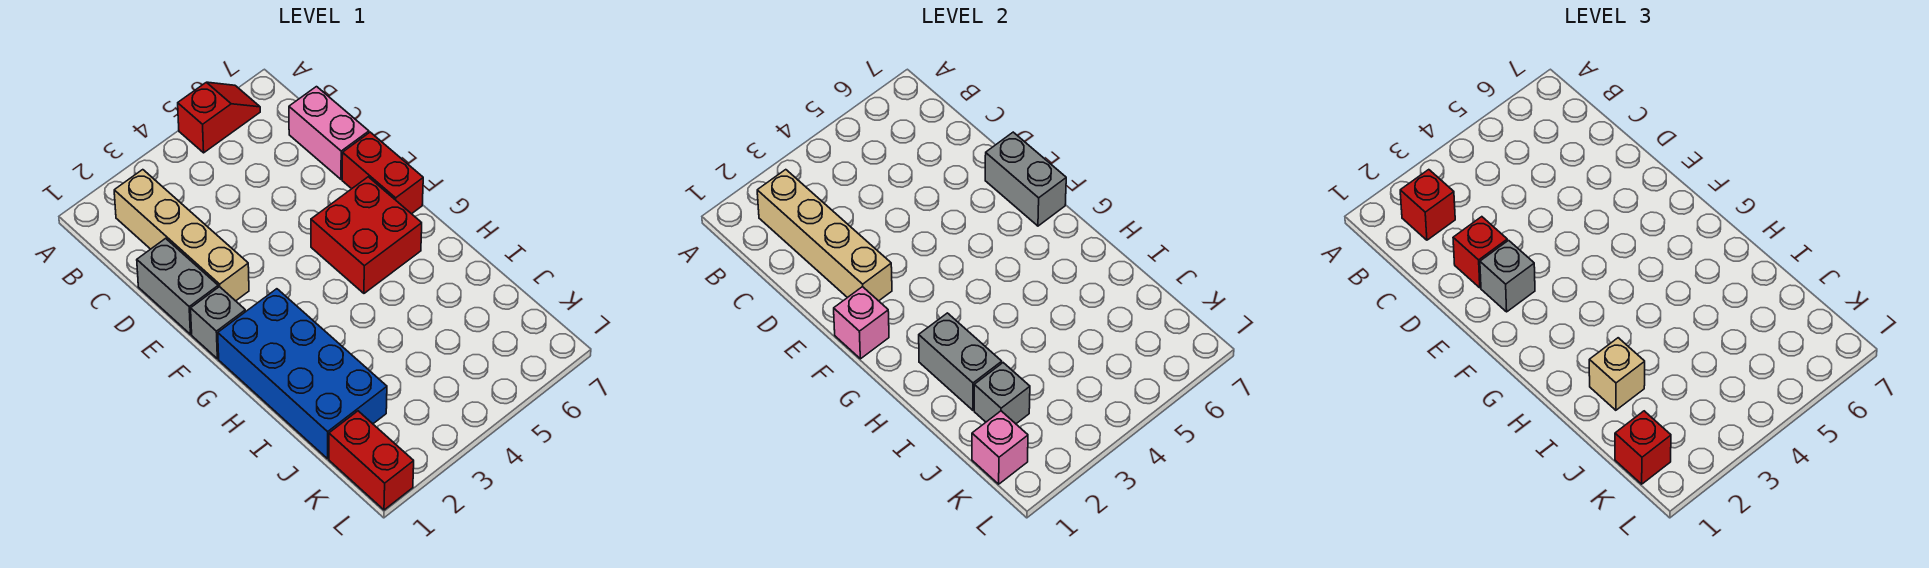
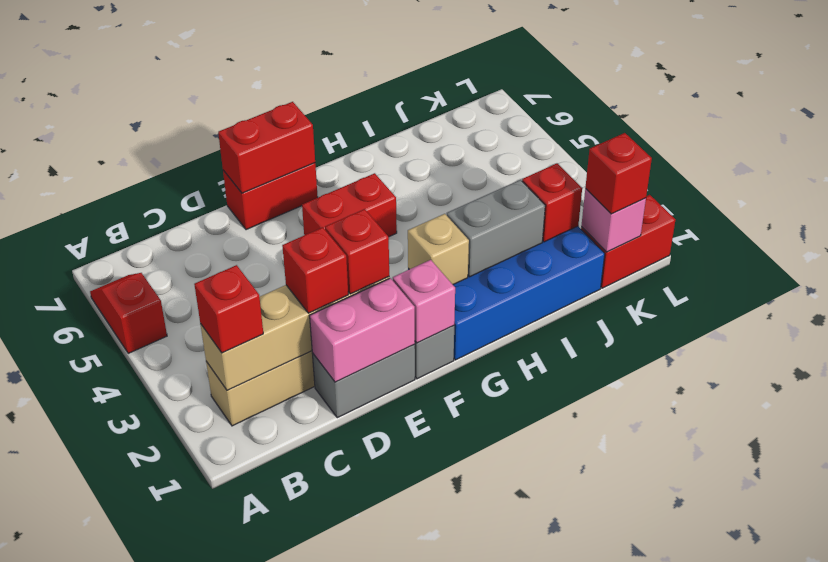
pink 1x2 brick [289,87,369,179] -> pink 1x2 brick moved to [310,278,415,382]
grey 1x1 brick [1480,240,1535,312] -> red 1x1 brick [325,209,389,294]
grey 1x2 brick [985,132,1066,226] -> red 1x2 brick [218,102,315,193]
red 2x2 brick [311,177,422,293] -> red 1x2 brick [302,173,397,237]
tan 1x1 brick [1589,338,1645,410] -> tan 1x1 brick moved to [408,214,469,284]
grey 1x1 brick [974,363,1030,424] -> red 1x1 brick [522,163,582,242]

